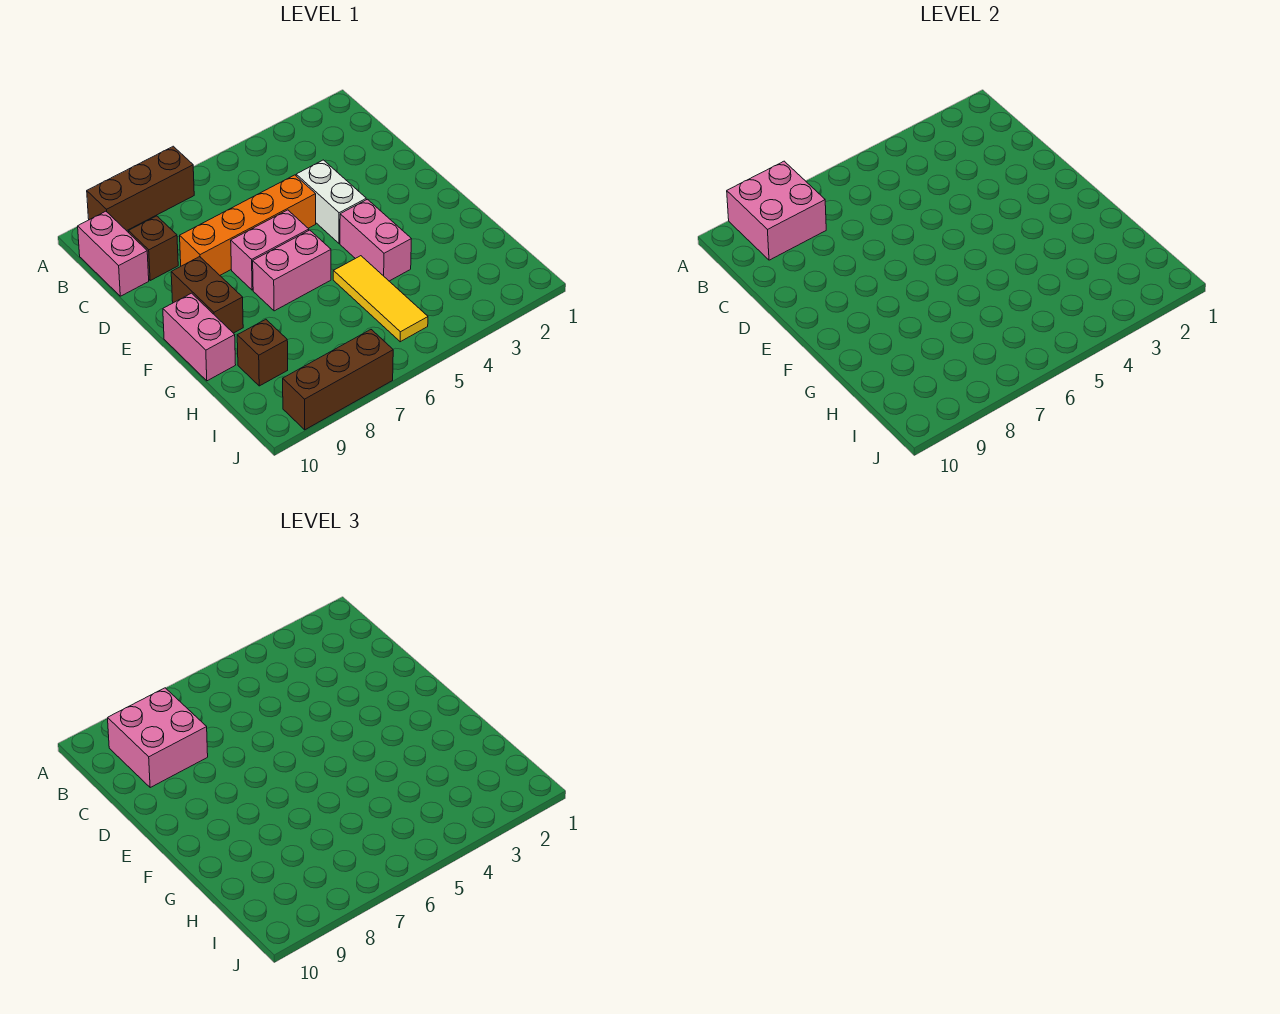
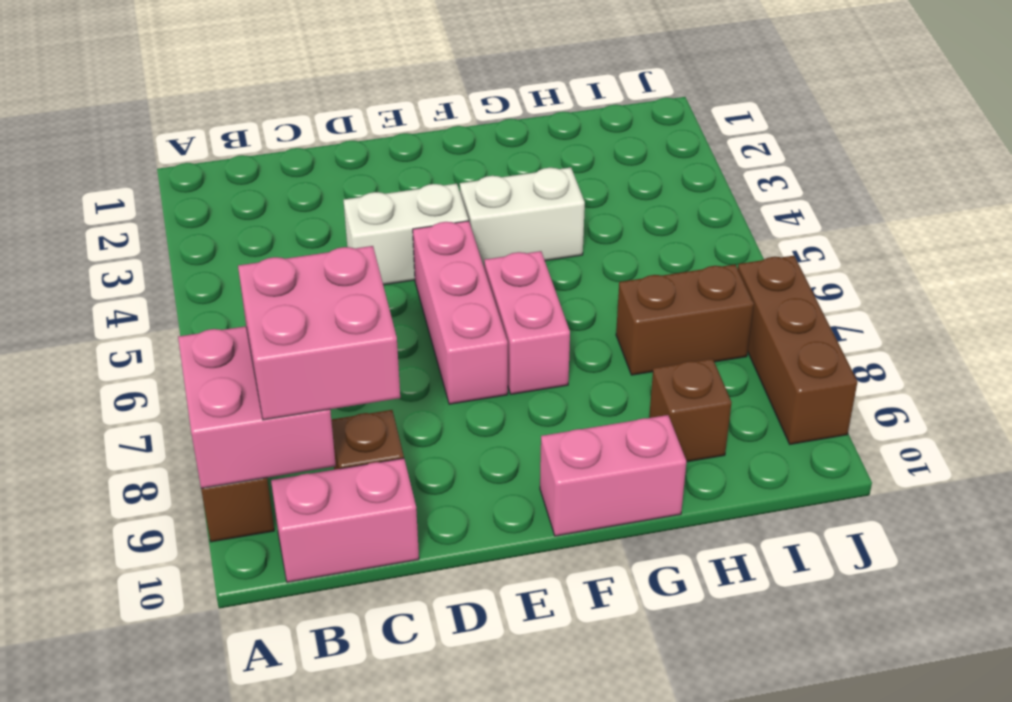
orange 1x4 brick [180,175,316,275] -> none
pink 1x2 brick [231,210,309,290] -> pink 1x3 brick [413,221,508,404]
brown 1x2 brick [171,257,243,333] -> brown 1x2 brick moved to [616,265,754,375]
pink 1x2 brick [340,199,411,281] -> white 1x2 brick [460,167,585,266]
yellow 1x3 tile [333,256,428,342] -> none

